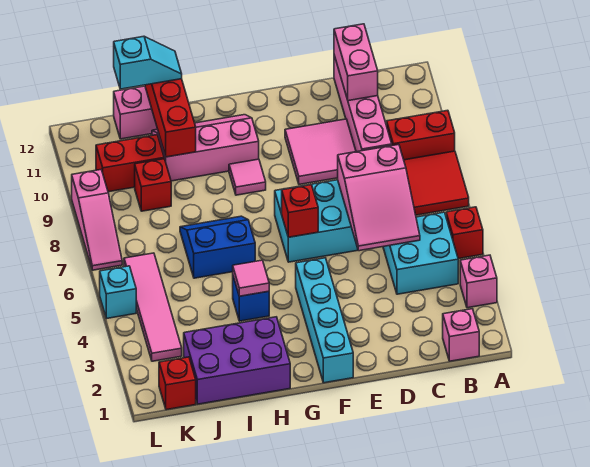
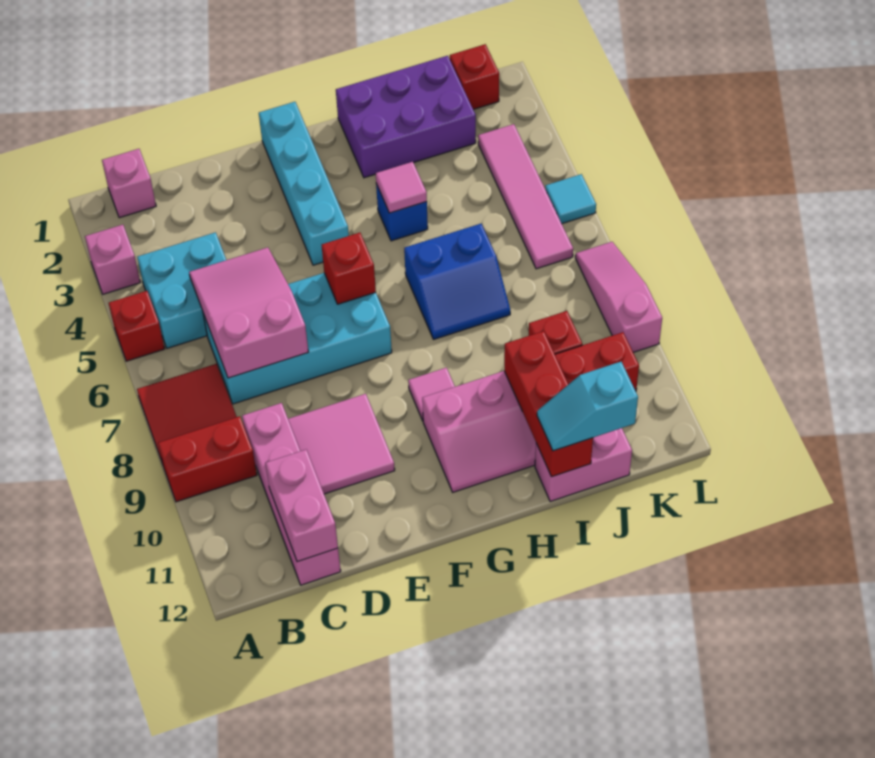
cyan 1x1 brick [100,266,136,319] -> cyan 1x1 tile [545,174,596,224]

